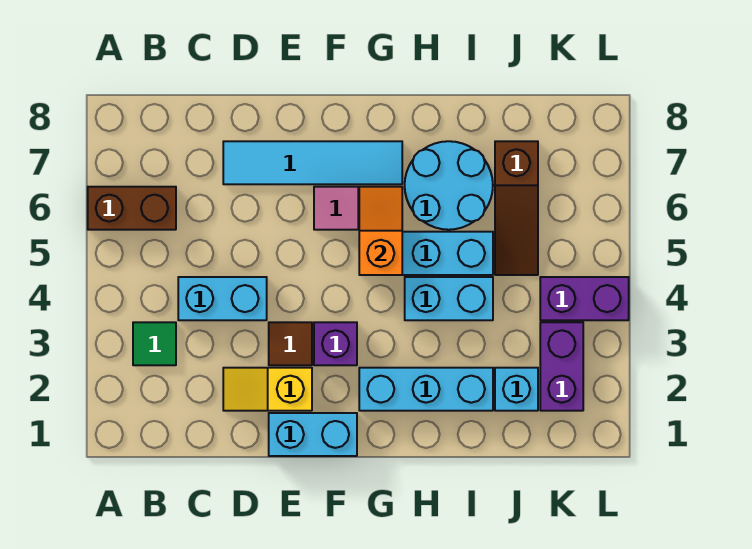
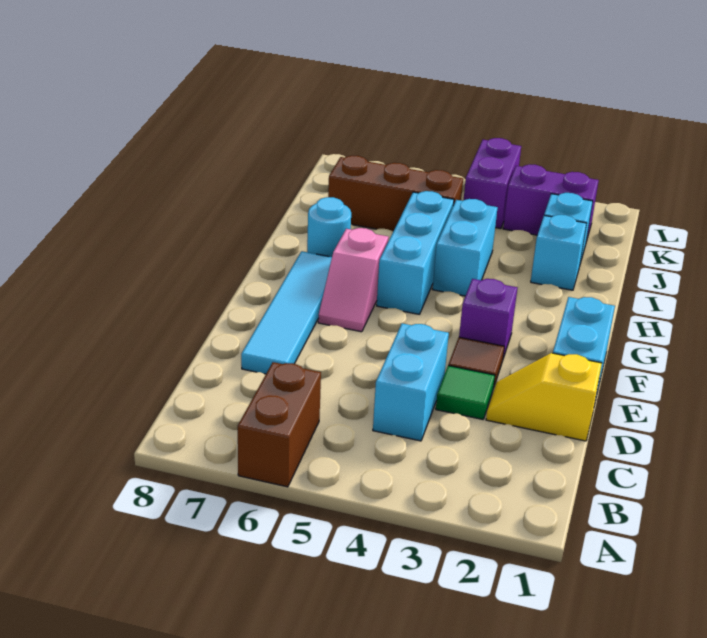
green 1x1 tile [133,322,176,365] -> green 1x1 tile moved to [436,366,495,419]
yellow 1x2 slope [223,368,312,411] -> yellow 1x2 slope turned to [486,353,602,441]
cyan 1x3 brick [359,368,493,411] -> cyan 1x1 brick [531,215,587,290]
orange 1x2 slope [359,187,402,275] -> none
cyan 2x2 round brick [405,141,493,230] -> cyan 1x1 round brick [307,197,351,257]
brown 1x3 slope [495,141,538,275] -> brown 1x3 brick [328,156,463,231]

